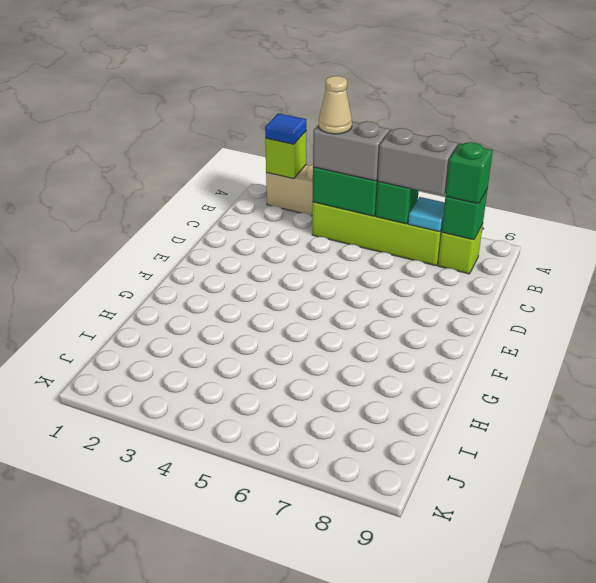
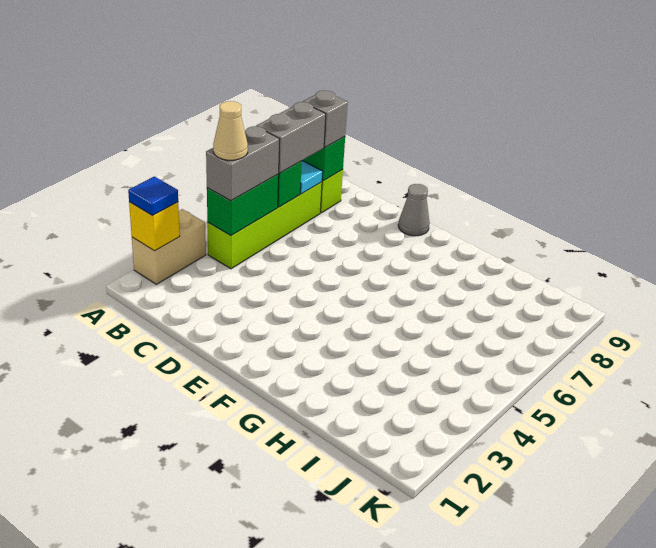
lime 1x1 brick [265,132,306,179] -> yellow 1x1 brick [129,202,180,251]
green 1x1 brick [446,142,493,204] -> grey 1x1 brick [303,90,348,148]
none -> grey 1x1 cone [398,184,430,236]

